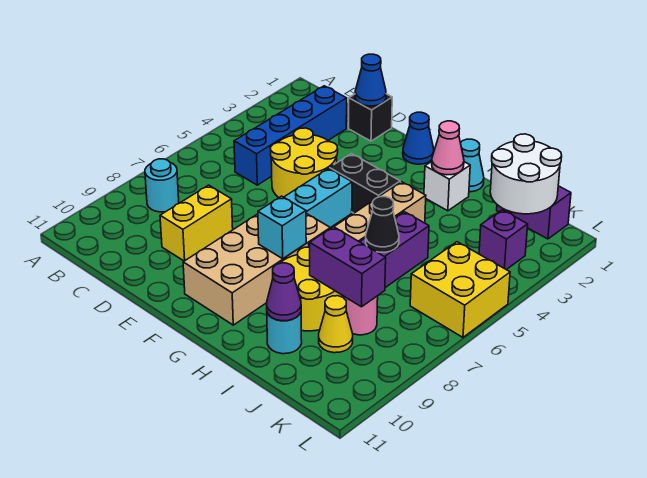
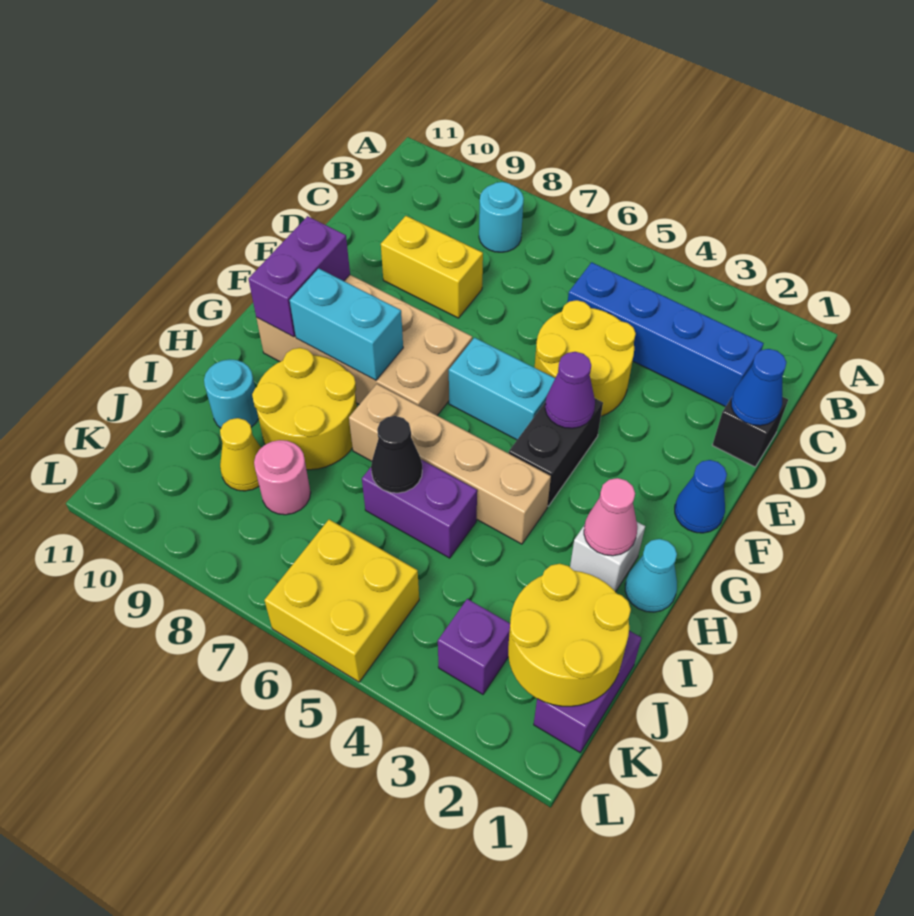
cyan 1x1 brick [258,196,306,259] -> cyan 1x2 brick [290,268,403,380]
purple 1x2 brick [310,227,386,307] -> purple 1x2 brick moved to [249,216,350,337]
purple 1x1 cone [267,263,301,321] -> purple 1x1 cone moved to [545,352,595,428]
white 2x2 round brick [490,134,562,214] -> yellow 2x2 round brick [508,564,631,706]

